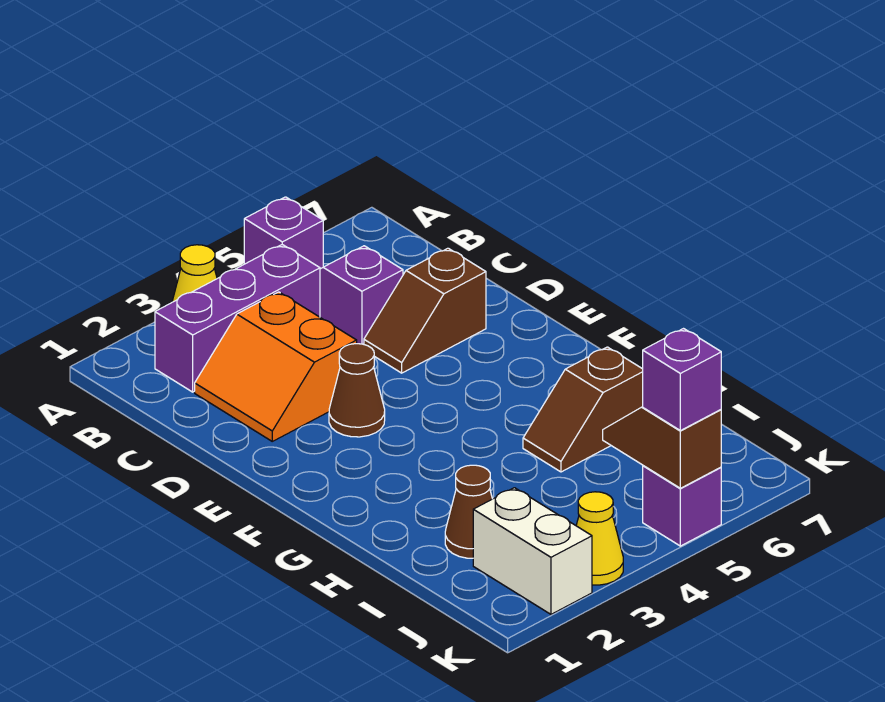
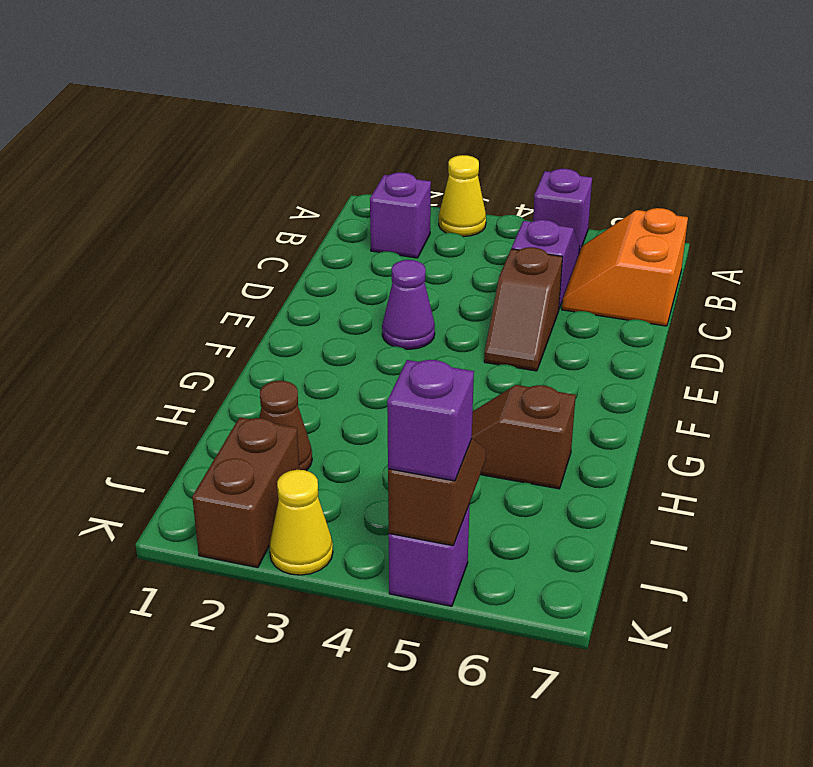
purple 1x3 brick [155,245,320,392] -> purple 1x1 brick [370,172,431,258]
orange 2x2 slope [195,292,357,441] -> orange 2x2 slope moved to [562,208,688,326]
brown 1x2 slope [364,248,486,373] -> brown 1x2 slope turned to [484,247,563,371]
brown 1x1 cone [329,344,385,437] -> purple 1x1 cone [382,260,435,349]
white 1x2 brick [473,488,592,614] -> brown 1x2 brick [192,417,299,568]

